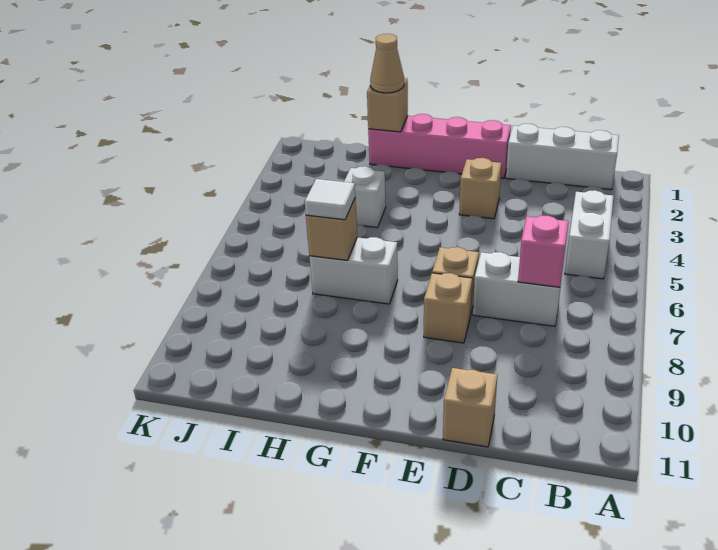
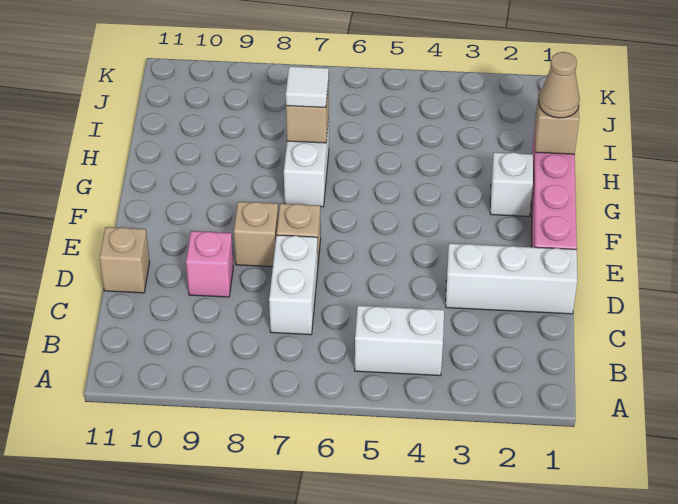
white 1x3 brick [506,124,619,190] -> white 1x3 brick turned to [446,243,577,314]
pink 1x1 brick [518,216,568,287] -> pink 1x1 brick moved to [186,231,234,297]
tan 1x1 brick [459,158,501,219] -> none
white 1x1 brick [344,166,386,228] -> white 1x1 brick moved to [490,152,533,216]

